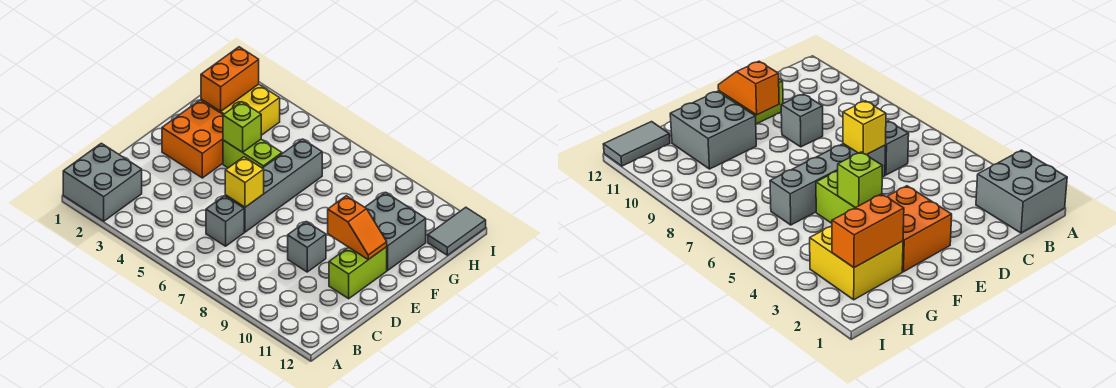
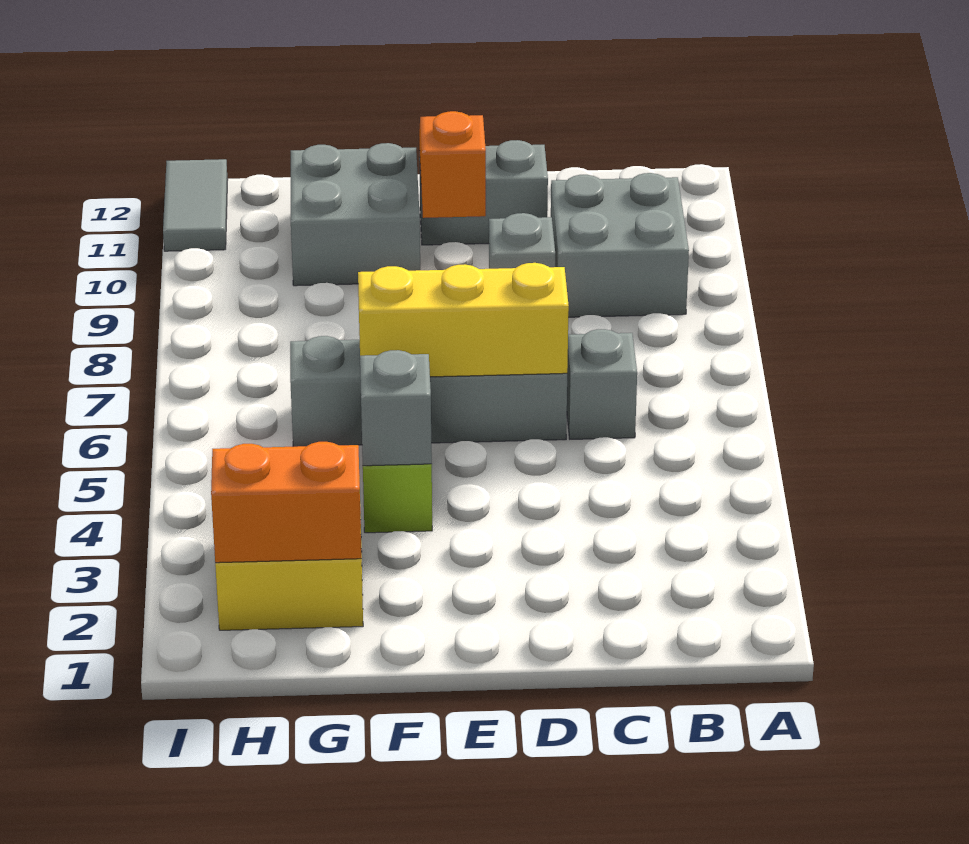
grey 2x2 brick [63,143,142,221] -> grey 2x2 brick moved to [551,173,689,317]
yellow 1x1 brick [225,157,264,207] -> yellow 1x3 brick [358,263,569,377]
lime 1x2 brick [329,247,387,299] -> grey 1x2 brick [419,140,548,245]
orange 2x2 brick [162,100,223,178] -> none
lime 1x1 brick [223,102,261,152] -> grey 1x1 brick [360,350,432,466]
grey 1x2 tile [428,207,486,255] -> grey 1x2 tile turned to [163,159,228,251]

